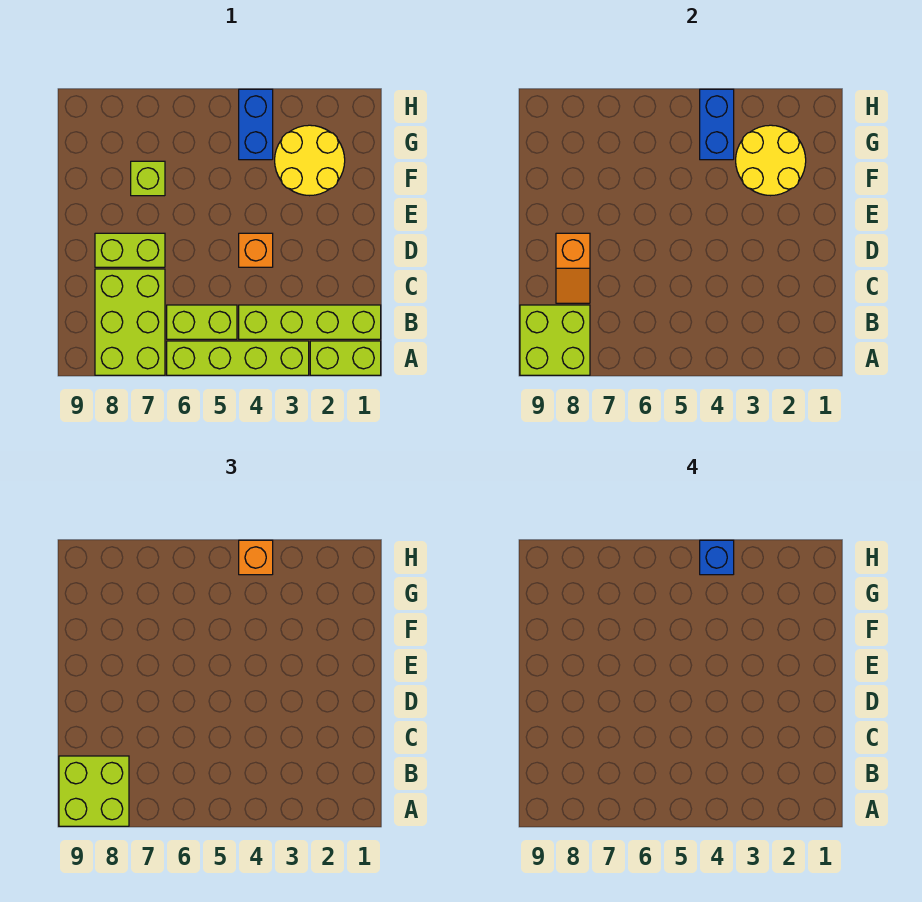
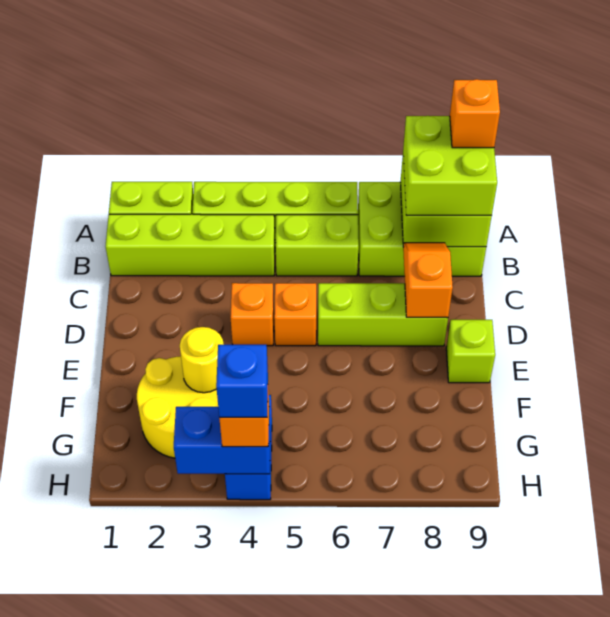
lime 2x3 brick [95,269,165,375] -> lime 2x3 brick turned to [358,182,486,276]
none -> orange 1x1 brick [450,79,500,148]
none -> orange 1x1 brick [274,283,316,346]
lime 1x2 brick [95,233,165,267] -> lime 1x3 brick [318,283,448,346]
yellow 2x2 round brick [736,125,806,196] -> yellow 1x1 round brick [180,327,224,393]
lime 1x1 brick [131,161,165,196] -> lime 1x1 brick moved to [446,320,495,383]
blue 1x2 brick [700,89,734,160] -> blue 1x2 brick turned to [174,407,270,474]

